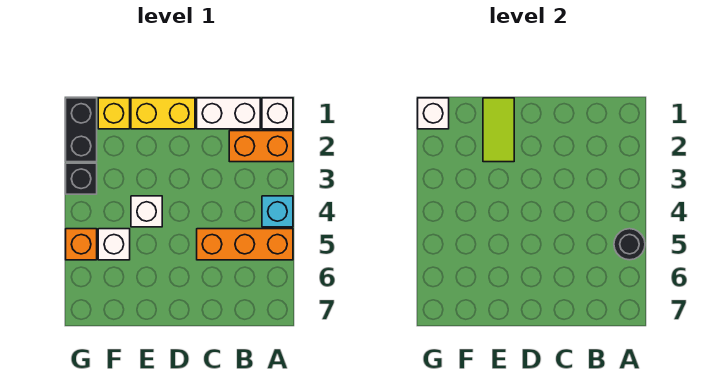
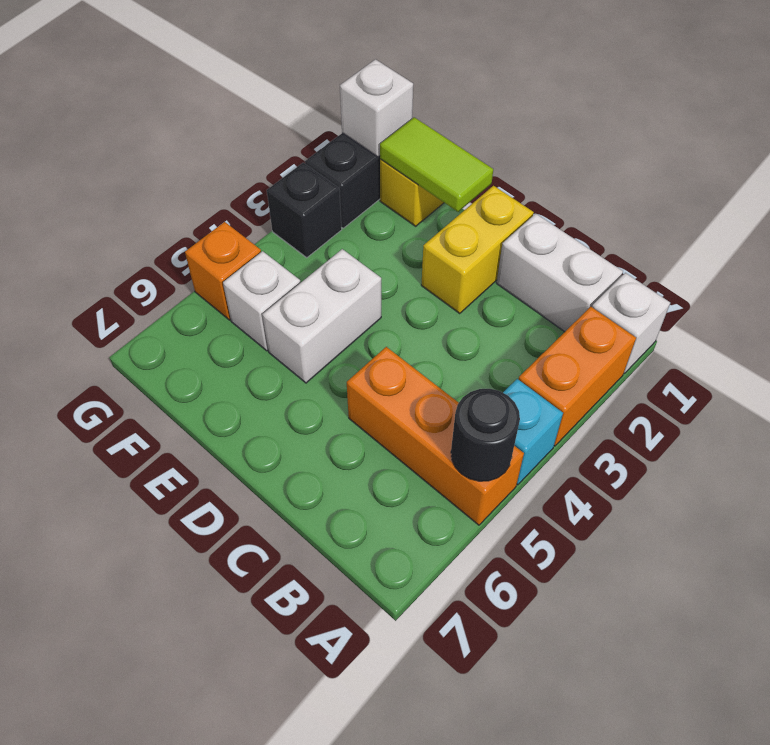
orange 1x2 brick [229,131,293,162] -> orange 1x2 brick turned to [518,307,636,446]
yellow 1x2 brick [131,98,195,129] -> yellow 1x2 brick turned to [421,186,534,314]
lime 1x2 tile [483,98,514,162] -> lime 1x2 tile turned to [380,117,493,212]
white 1x1 brick [131,196,162,227] -> white 1x2 brick [262,249,381,383]

